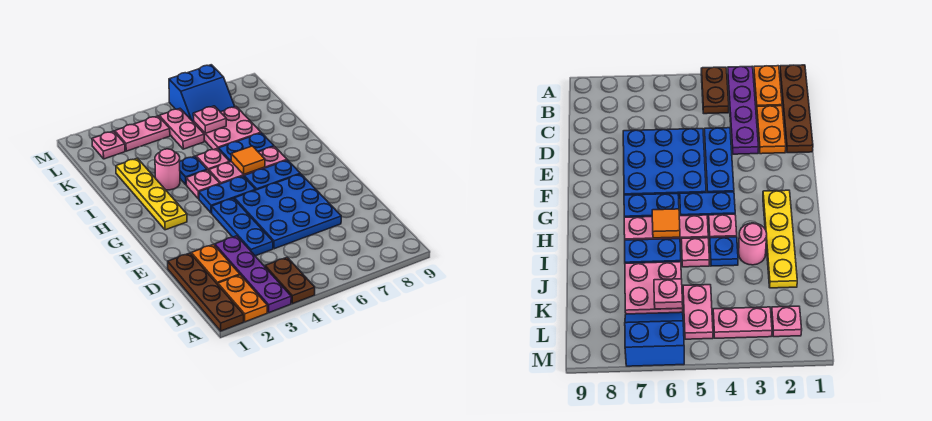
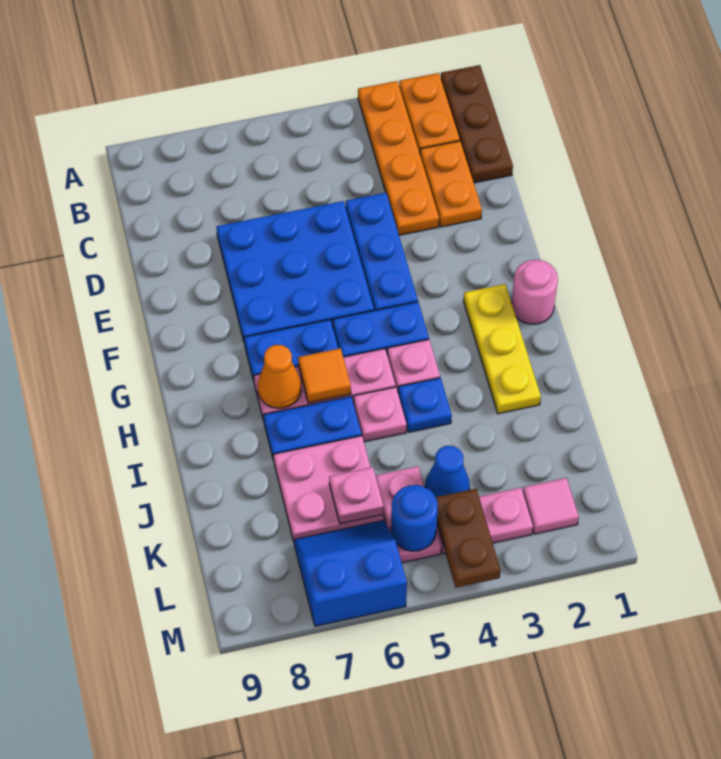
brown 1x4 plate [168,253,244,331] -> brown 1x3 plate [441,65,513,183]
purple 1x4 plate [215,236,291,313] -> orange 1x4 plate [358,81,439,235]
brown 1x2 plate [265,257,315,304] -> brown 1x2 plate moved to [436,489,501,588]
yellow 1x4 plate [116,158,187,230] -> yellow 1x3 plate [464,284,541,414]
none -> orange 1x1 cone [258,345,302,408]
pink 1x1 round brick [155,149,180,190] -> pink 1x1 round brick moved to [512,260,558,324]
none -> blue 1x1 cone [425,446,470,497]
pink 1x1 plate [92,131,125,159] -> pink 1x1 tile [523,478,579,534]
none -> blue 1x1 round brick [391,485,438,551]

